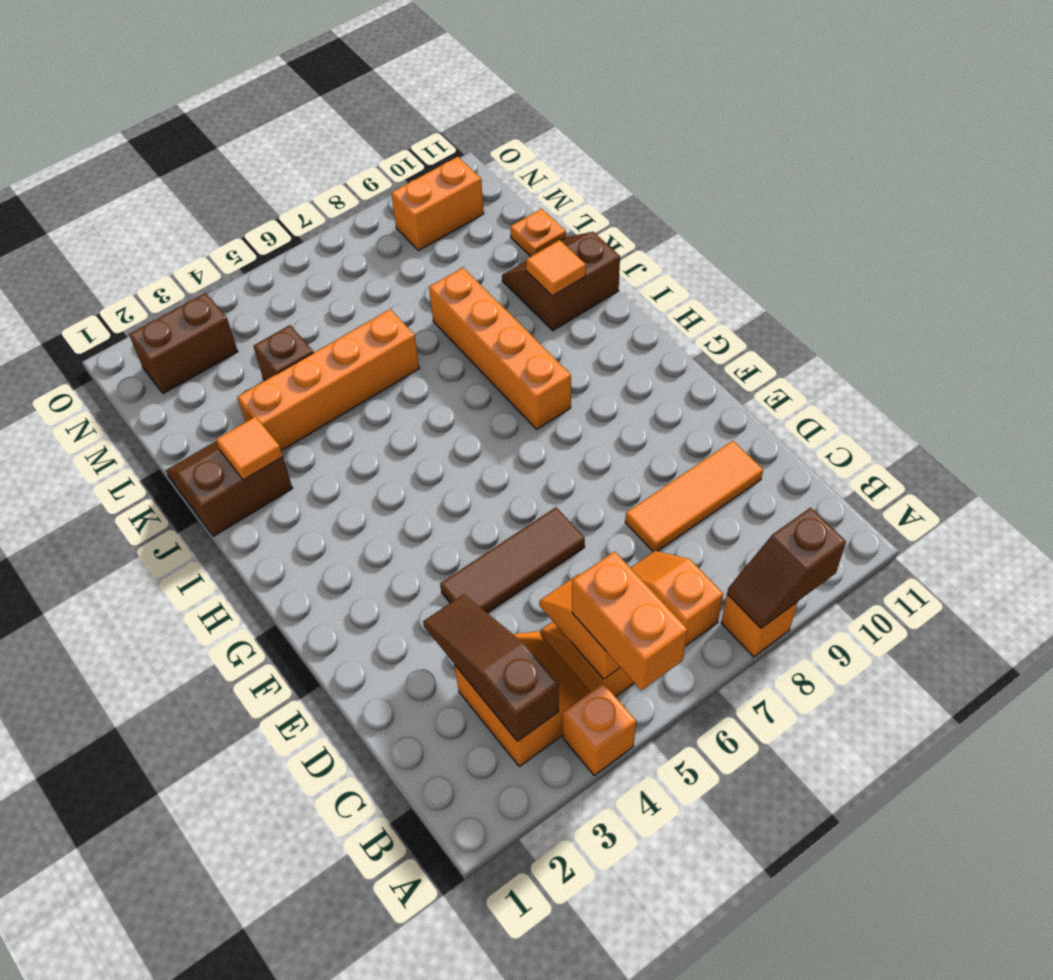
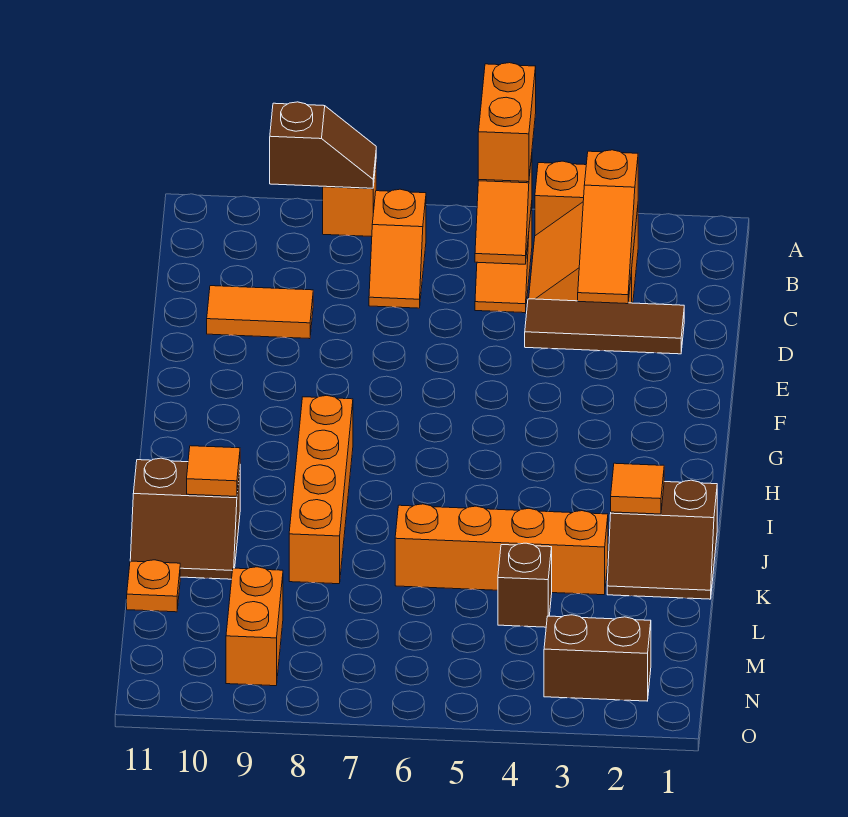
brown 1x3 slope [423,594,559,741] -> orange 1x3 slope [578,150,638,304]
orange 1x3 tile [625,441,763,552] -> orange 1x2 tile [207,286,313,339]
brown 1x3 tile [440,507,585,613] -> brown 1x3 tile moved to [525,299,684,354]
orange 1x2 brick [391,157,484,250] -> orange 1x2 brick turned to [226,567,283,686]

